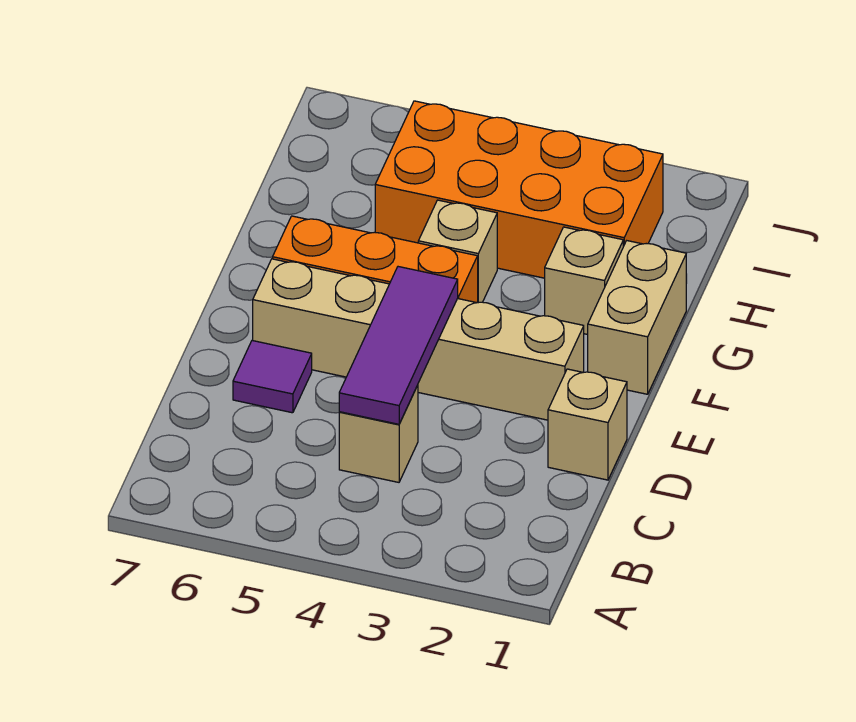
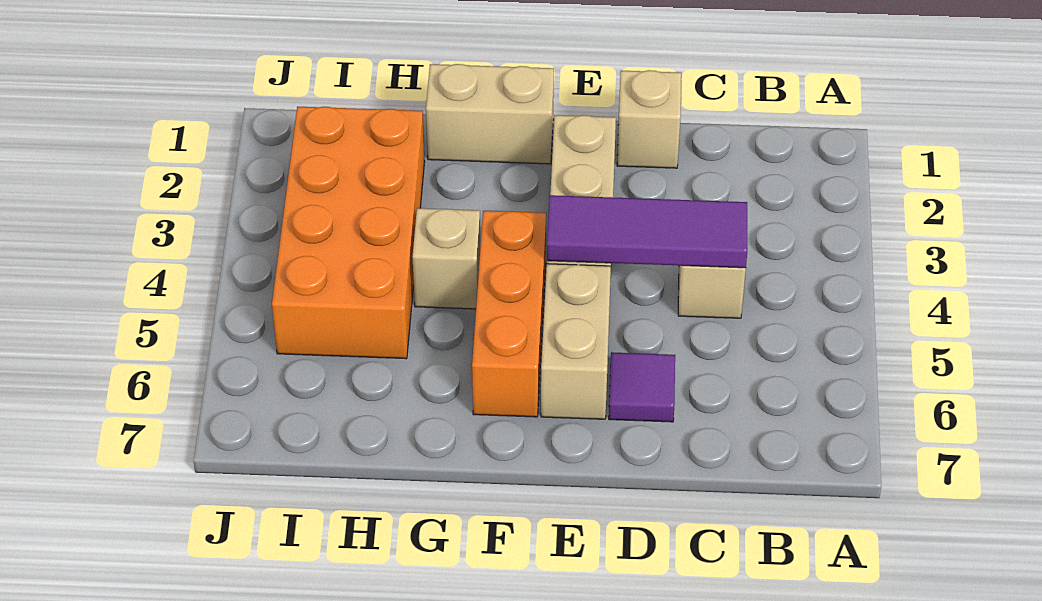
tan 1x1 brick [545,227,623,335] -> none

